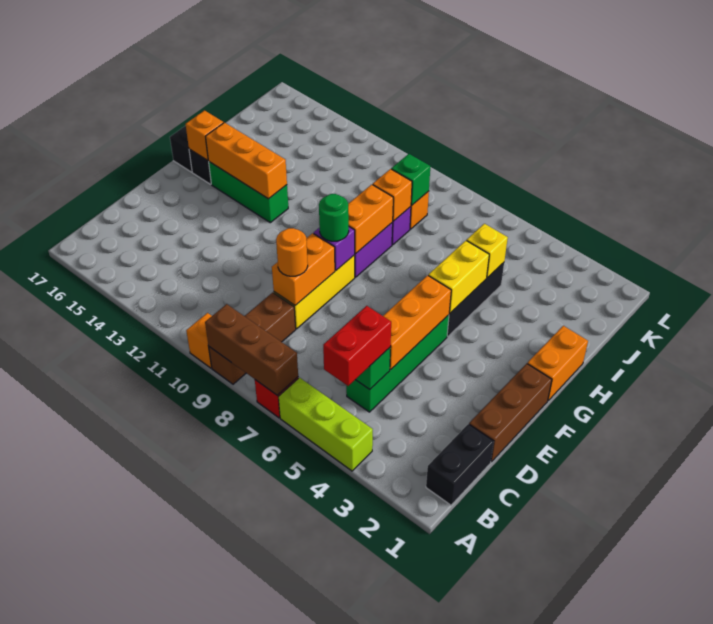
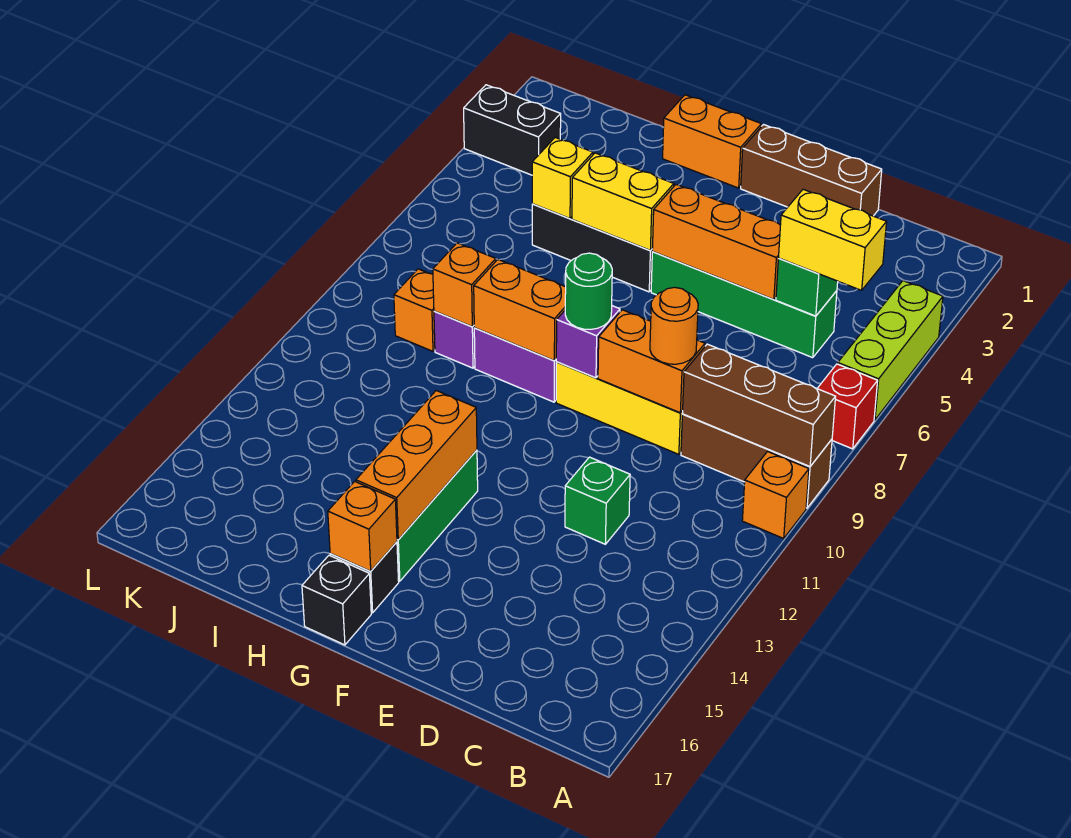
brown 1x3 brick [205,304,298,395] -> brown 1x3 brick turned to [682,344,836,466]
black 1x2 brick [426,424,494,505] -> black 1x2 brick moved to [464,85,561,175]
red 1x2 brick [323,306,391,386] -> yellow 1x2 brick [779,189,886,290]
green 1x1 brick [391,154,430,205] -> green 1x1 brick moved to [565,457,630,544]

